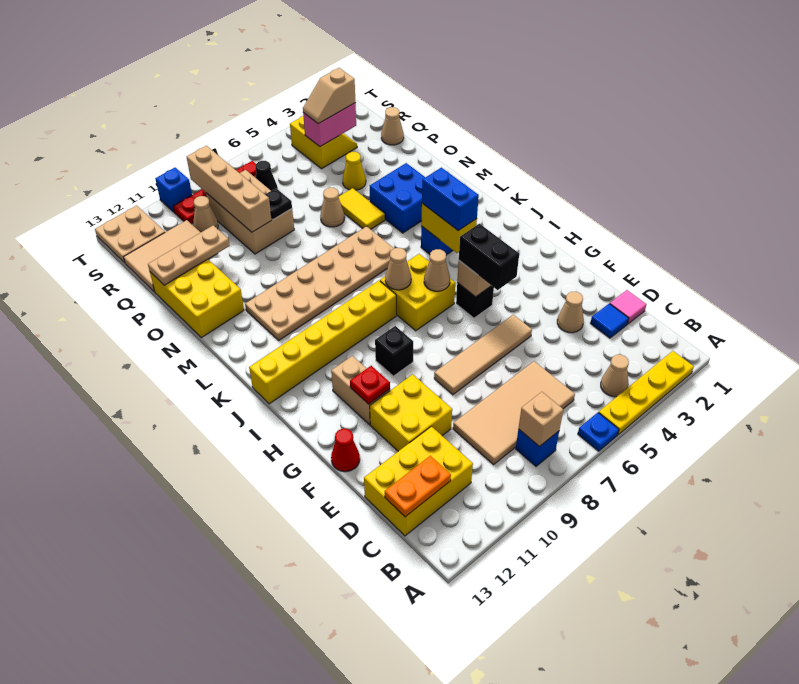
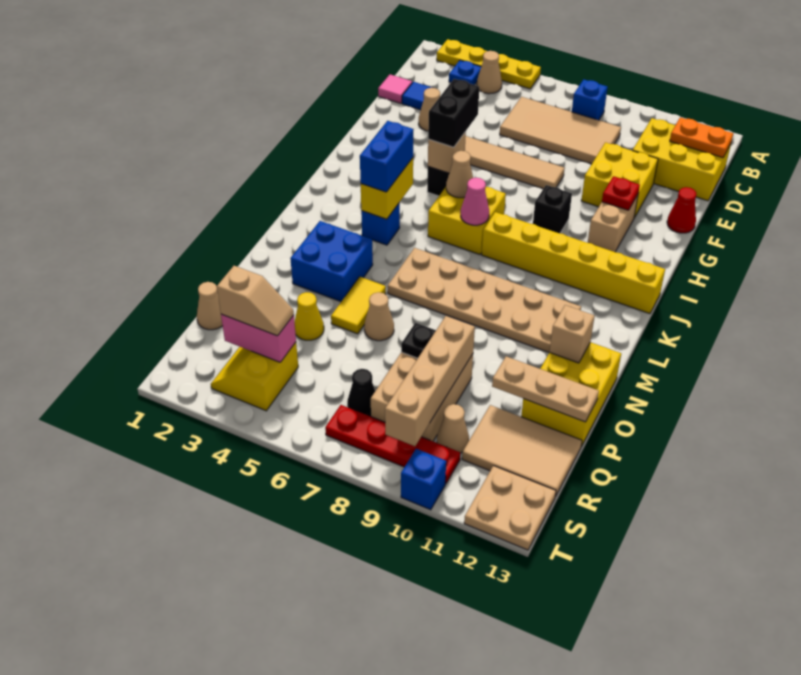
blue 1x1 plate [578,413,619,451] -> blue 1x1 plate moved to [449,60,481,85]
tan 1x1 brick [519,392,563,447] -> tan 1x1 brick moved to [550,305,595,363]
tan 1x1 cone [385,248,411,290] -> pink 1x1 cone [461,178,489,225]

